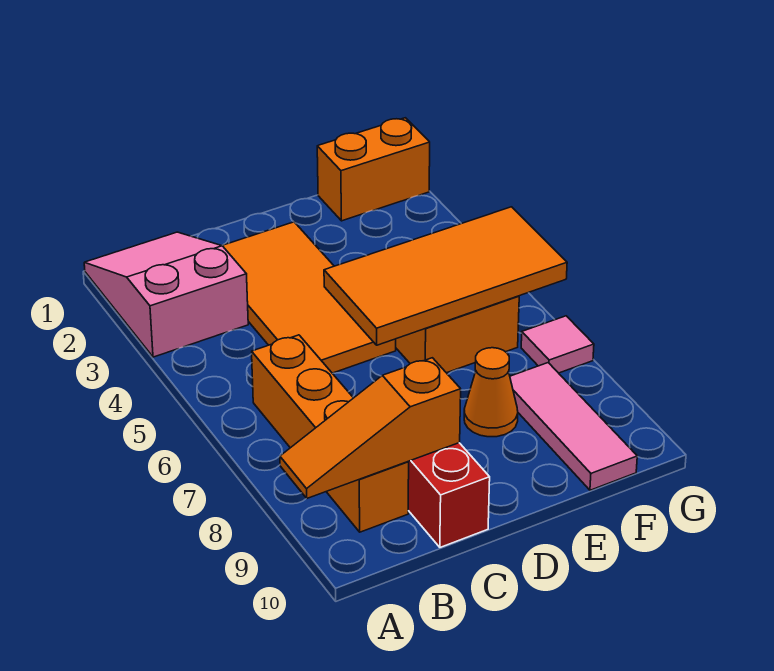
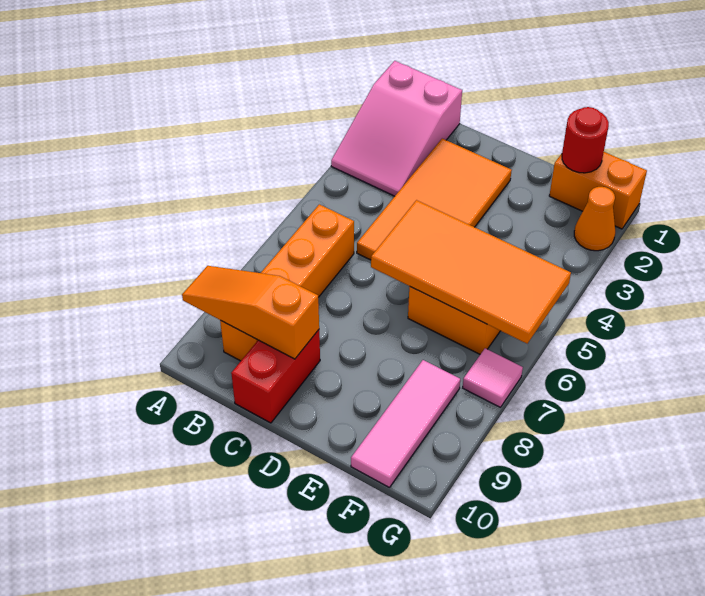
pink 2x3 slope [84,232,248,357] -> pink 2x3 slope turned to [331,61,462,196]
orange 1x1 cone [464,348,518,437] -> orange 1x1 cone moved to [574,187,615,251]
none -> red 1x1 round brick [562,107,609,173]

